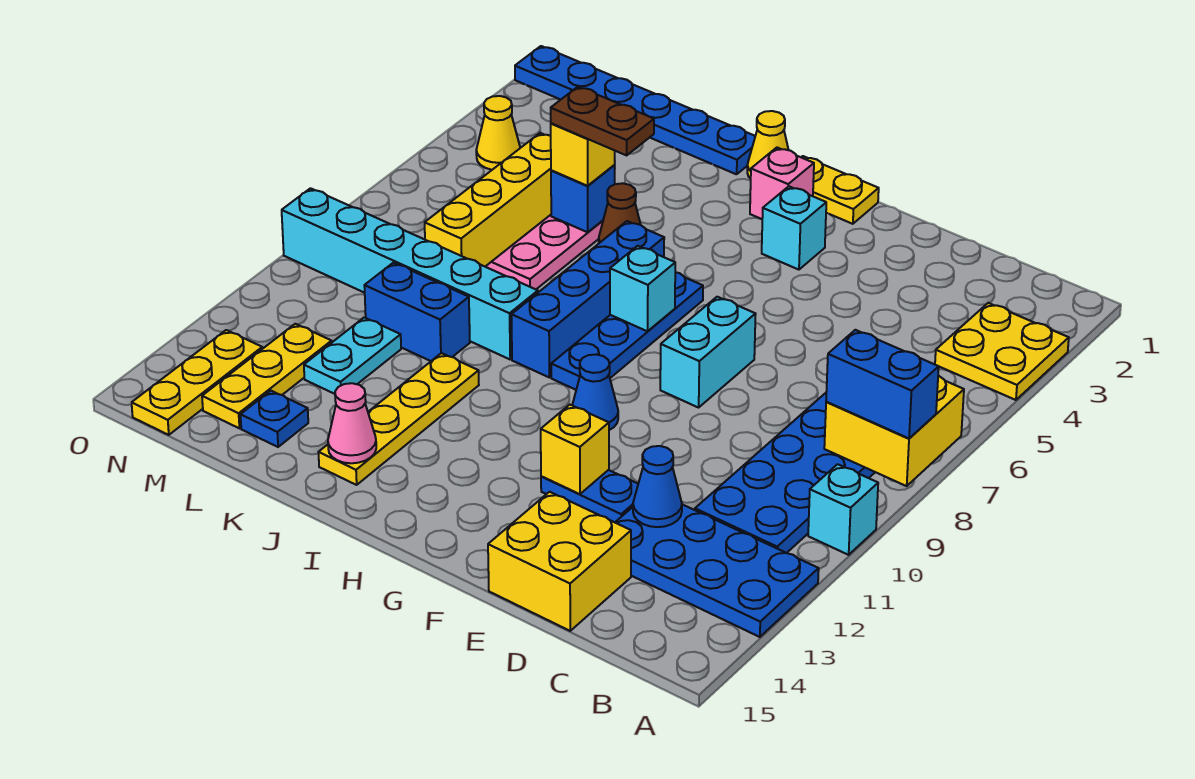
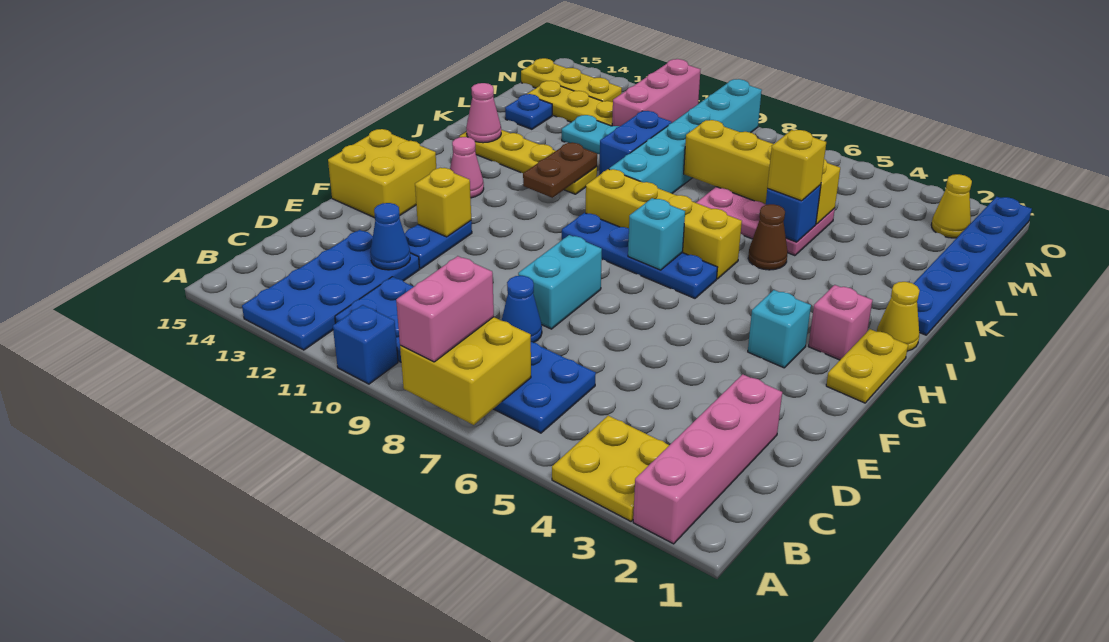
none -> pink 1x4 brick [633,374,782,544]
blue 1x2 brick [826,330,939,438] -> pink 1x2 brick [396,256,494,362]
cyan 1x1 brick [808,464,878,555] -> blue 1x1 brick [333,305,398,384]
yellow 2x2 brick [488,492,631,631] -> yellow 2x2 brick moved to [328,129,436,218]
cyan 1x2 brick [660,297,756,408] -> cyan 1x2 brick turned to [518,235,602,329]
blue 1x1 cone [572,354,618,430] -> blue 1x1 cone moved to [502,276,542,343]
none -> pink 1x1 cone [450,137,484,198]
blue 1x4 brick [511,221,664,377] -> yellow 1x4 brick [586,169,742,279]
brown 1x2 plate [551,87,654,155] -> brown 1x2 plate moved to [523,143,597,198]
none -> pink 1x3 brick [612,59,701,126]
yellow 1x1 cone [476,96,520,170] -> yellow 1x1 cone moved to [931,174,972,238]

